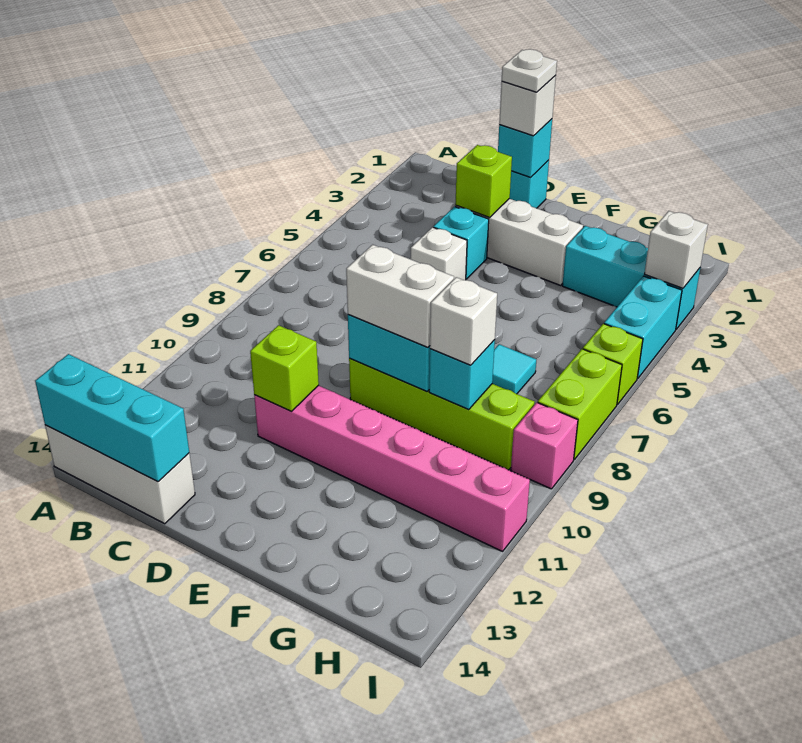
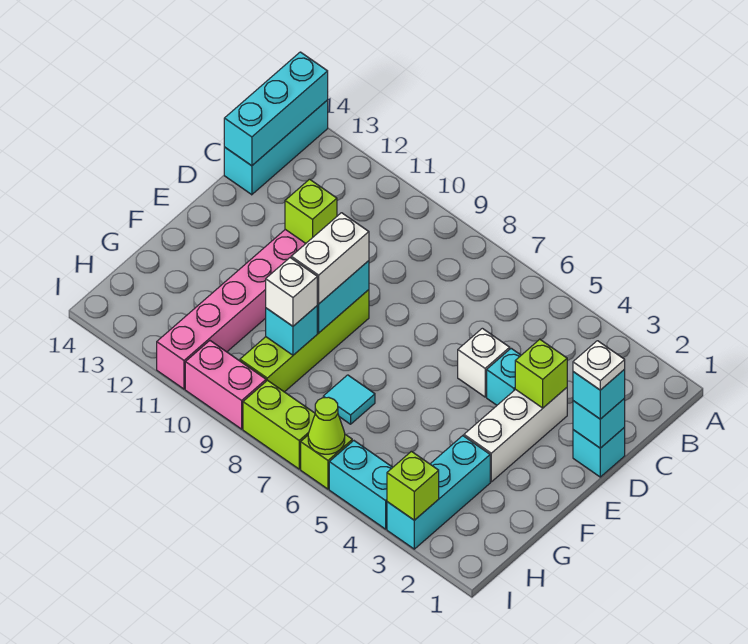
white 1x3 brick [45,425,195,524] -> cyan 1x3 brick [224,100,328,195]
white 1x1 brick [499,76,556,136] -> cyan 1x1 brick [573,369,625,419]
white 1x1 brick [645,211,708,288] -> lime 1x1 brick [387,451,439,520]
none -> lime 1x1 cone [308,397,345,454]
pink 1x1 brick [511,403,578,489] -> pink 1x2 brick [185,341,266,429]

